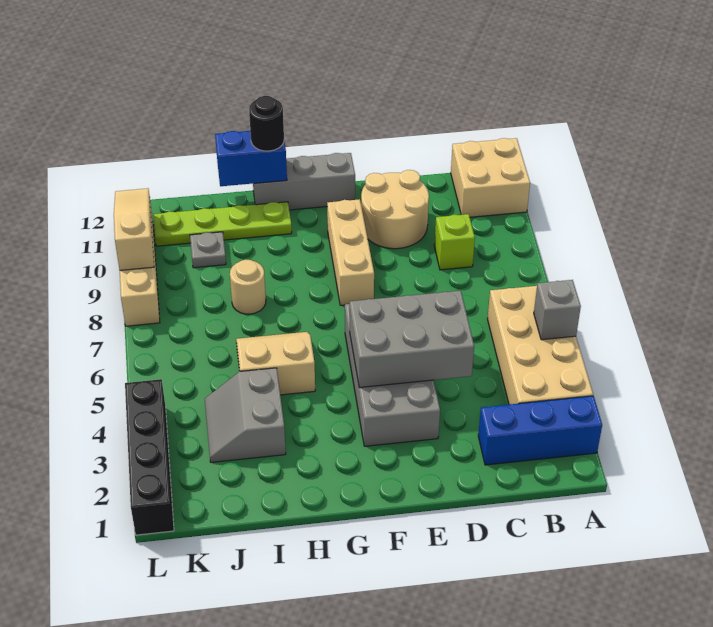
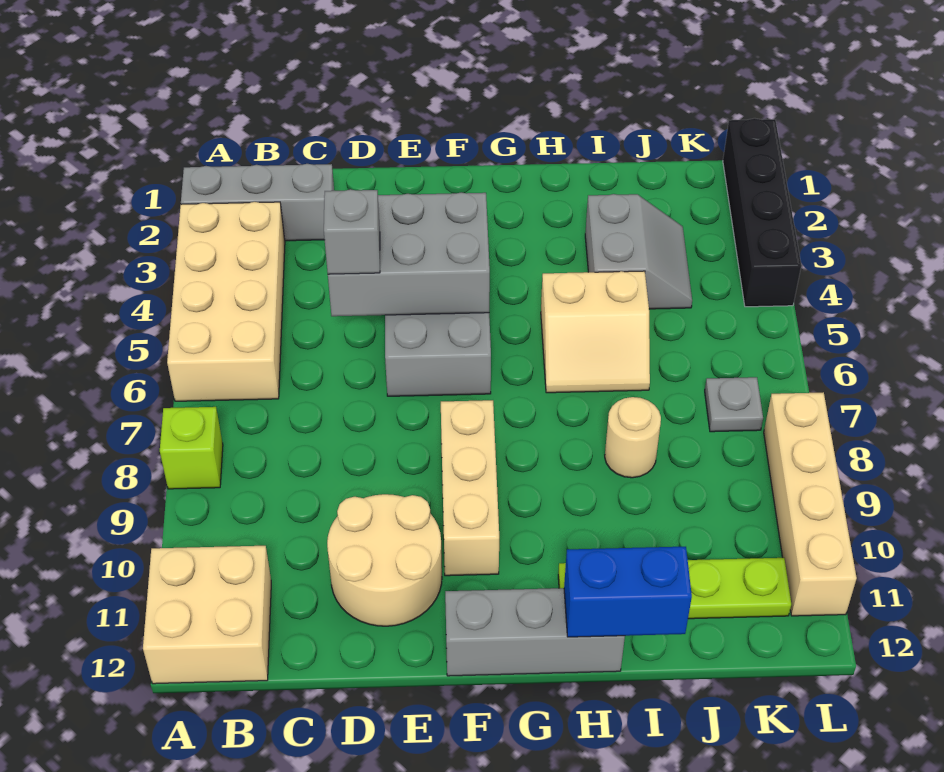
blue 1x3 brick [478,396,602,465] -> grey 1x3 brick [181,164,334,241]
grey 1x1 brick [534,280,581,340] -> grey 1x1 brick moved to [324,189,380,274]
lime 1x1 brick [434,214,475,270] -> lime 1x1 brick moved to [160,407,223,489]
black 1x1 round brick [249,96,284,151] -> none
grey 1x1 plate [190,232,226,268] -> grey 1x1 plate moved to [705,377,763,432]
tan 1x3 slope [114,188,154,270] -> none

